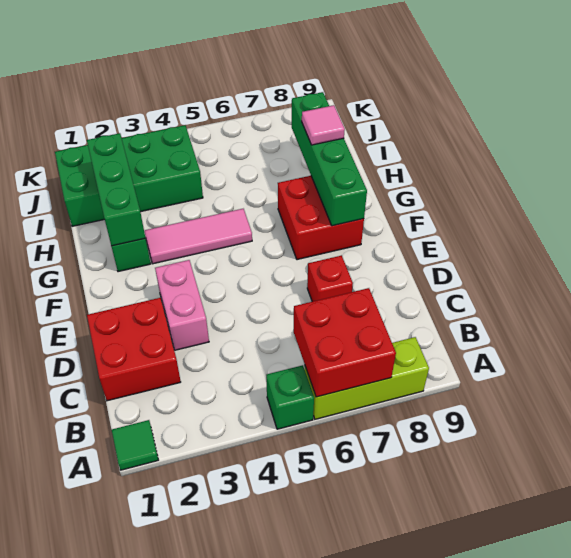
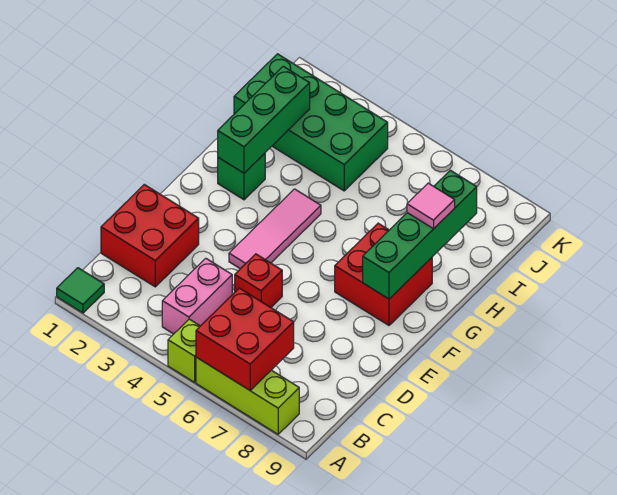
green 1x1 brick [266,365,314,429] -> lime 1x1 brick [168,319,200,382]
pink 1x2 brick [155,260,209,350] -> pink 1x2 brick moved to [162,258,232,334]
red 1x1 brick [307,256,353,302] -> red 1x1 brick moved to [235,254,282,307]
pink 1x3 tile [144,209,252,264] -> pink 1x3 tile turned to [229,189,321,269]

